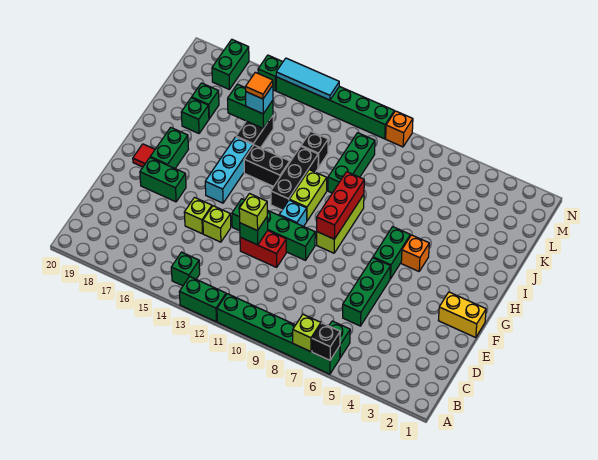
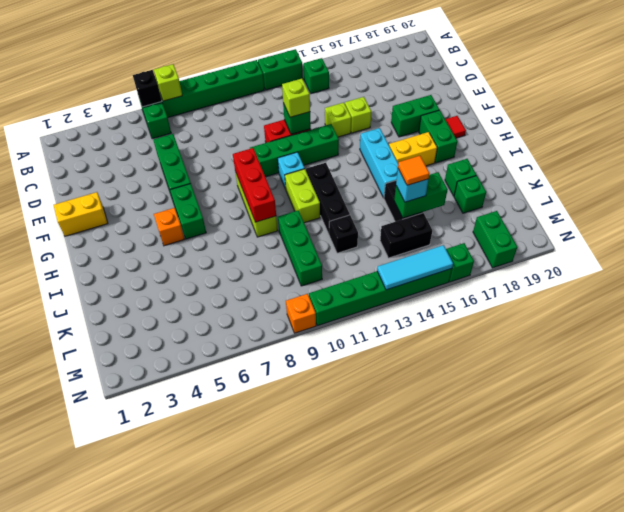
none -> yellow 1x2 brick [389,132,437,166]
black 1x2 brick [244,145,290,187] -> black 1x2 brick moved to [380,213,432,258]

